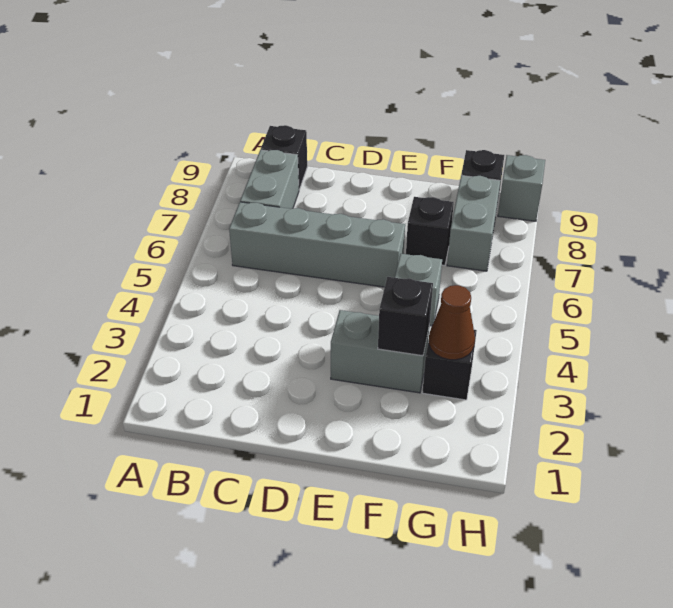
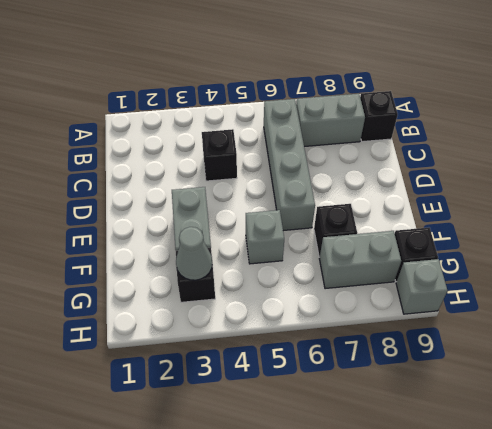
black 1x1 brick [378,277,433,356] -> black 1x1 brick moved to [202,129,237,181]
brown 1x1 cone [429,285,475,360] -> grey 1x1 cone [176,227,212,280]

